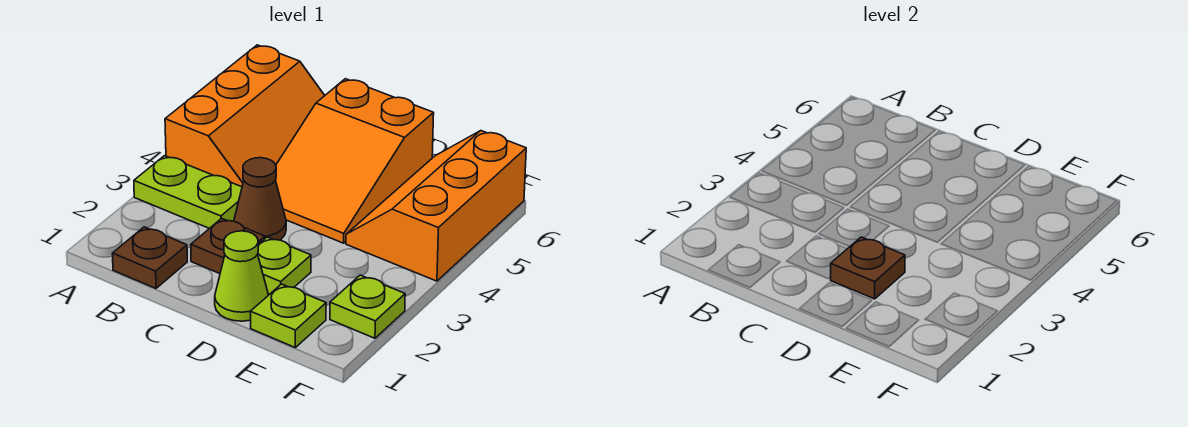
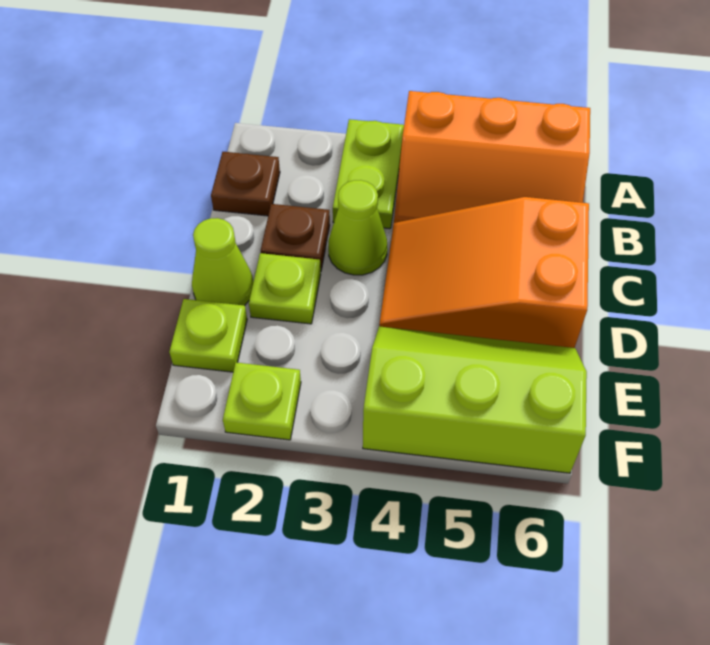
brown 1x1 cone [234,158,286,240] -> lime 1x1 cone [328,180,387,275]
brown 1x1 plate [831,237,905,299] -> none
orange 2x3 slope [346,131,526,281] -> lime 2x3 slope [363,326,587,473]

